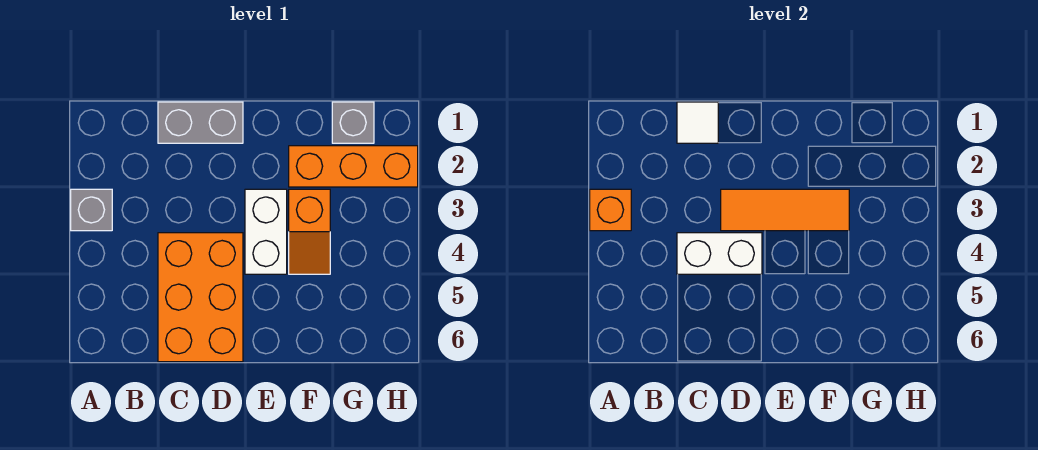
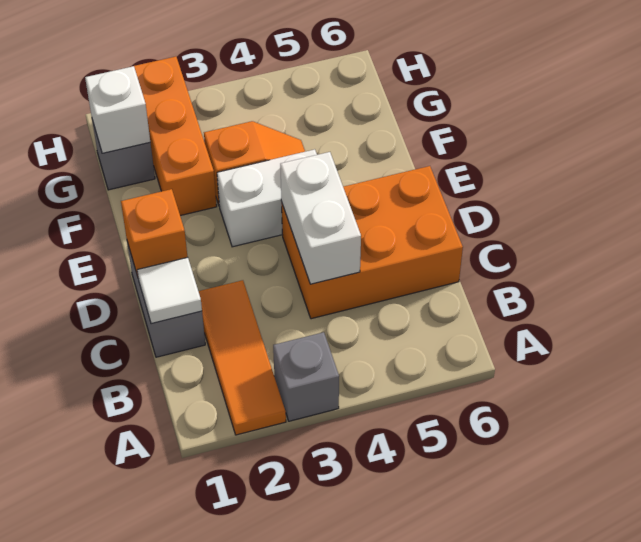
orange 1x1 brick [590,189,631,231] -> orange 1x1 brick moved to [121,189,187,277]
orange 1x3 tile [721,189,849,231] -> orange 1x3 tile moved to [198,280,286,435]
none -> white 1x1 brick [85,66,150,153]

